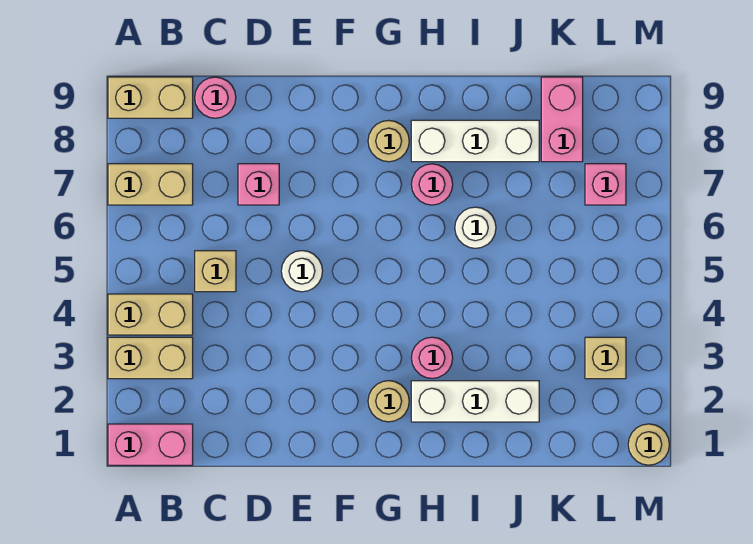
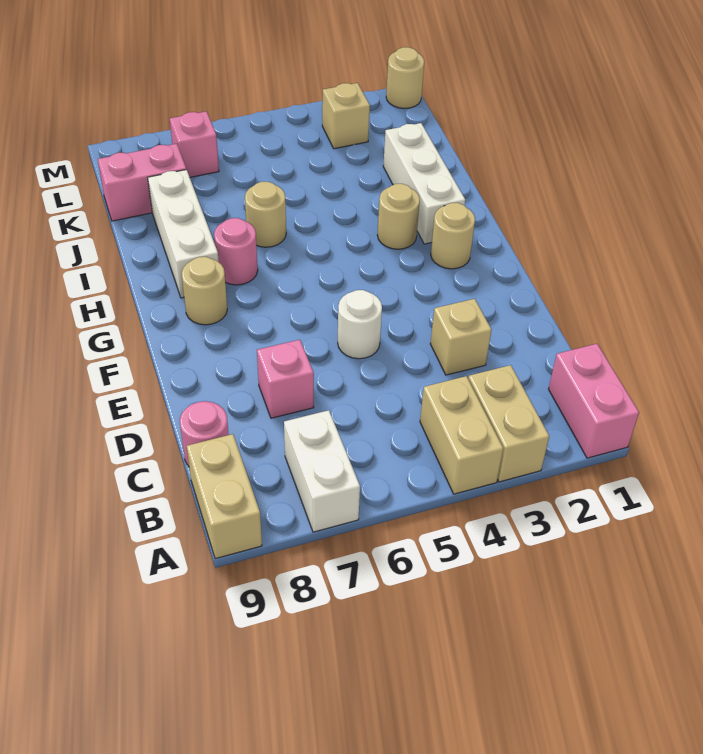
tan 1x2 brick [108,164,193,205] -> white 1x2 brick [284,410,360,532]
tan 1x1 brick [195,251,236,292] -> tan 1x1 brick moved to [430,299,491,375]
pink 1x1 round brick [411,337,453,378] -> tan 1x1 round brick [377,184,420,249]
white 1x1 round brick [455,207,496,248] -> tan 1x1 round brick [245,182,286,247]

